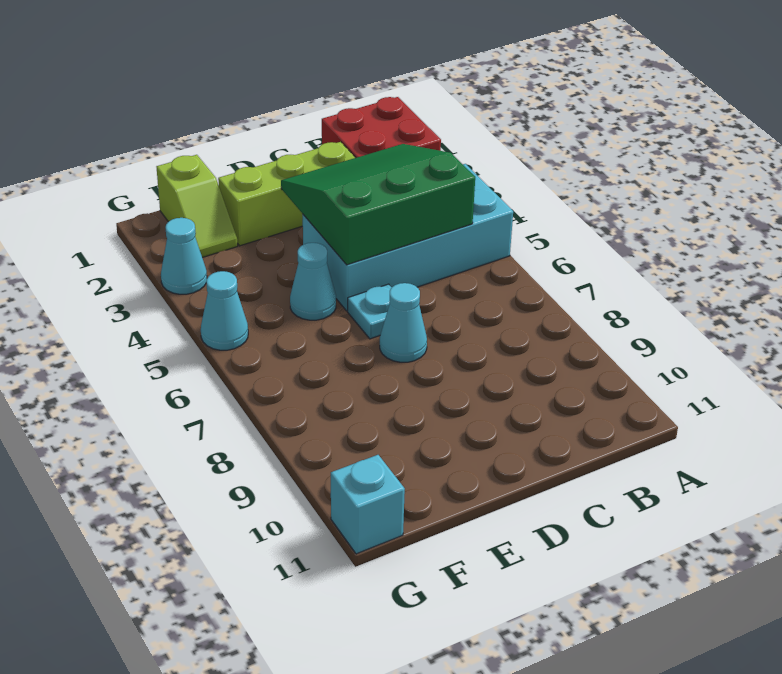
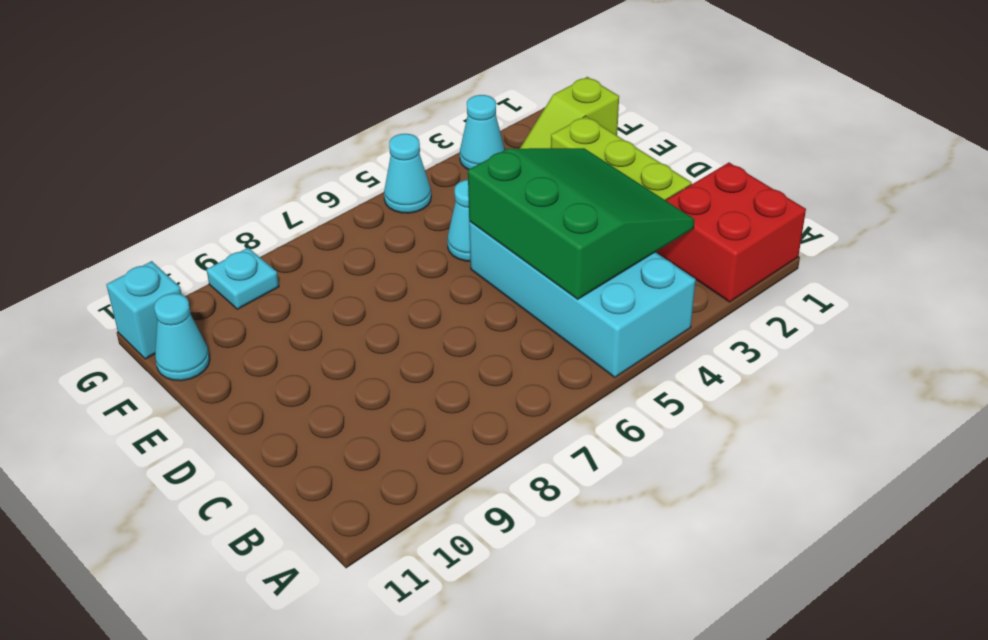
cyan 1x1 plate [348,284,392,339] -> cyan 1x1 plate moved to [207,248,279,309]
cyan 1x1 cone [380,283,427,362] -> cyan 1x1 cone moved to [154,293,210,381]

